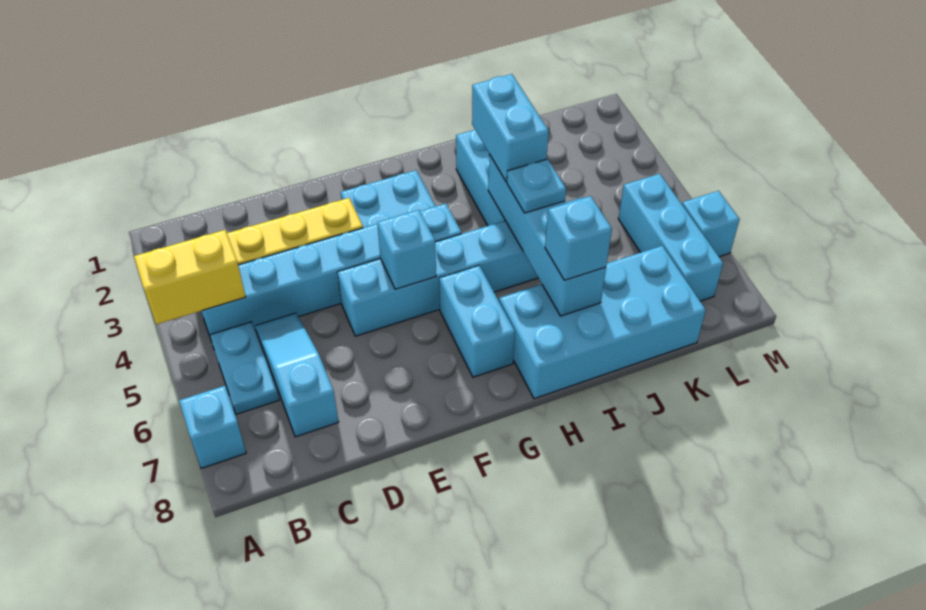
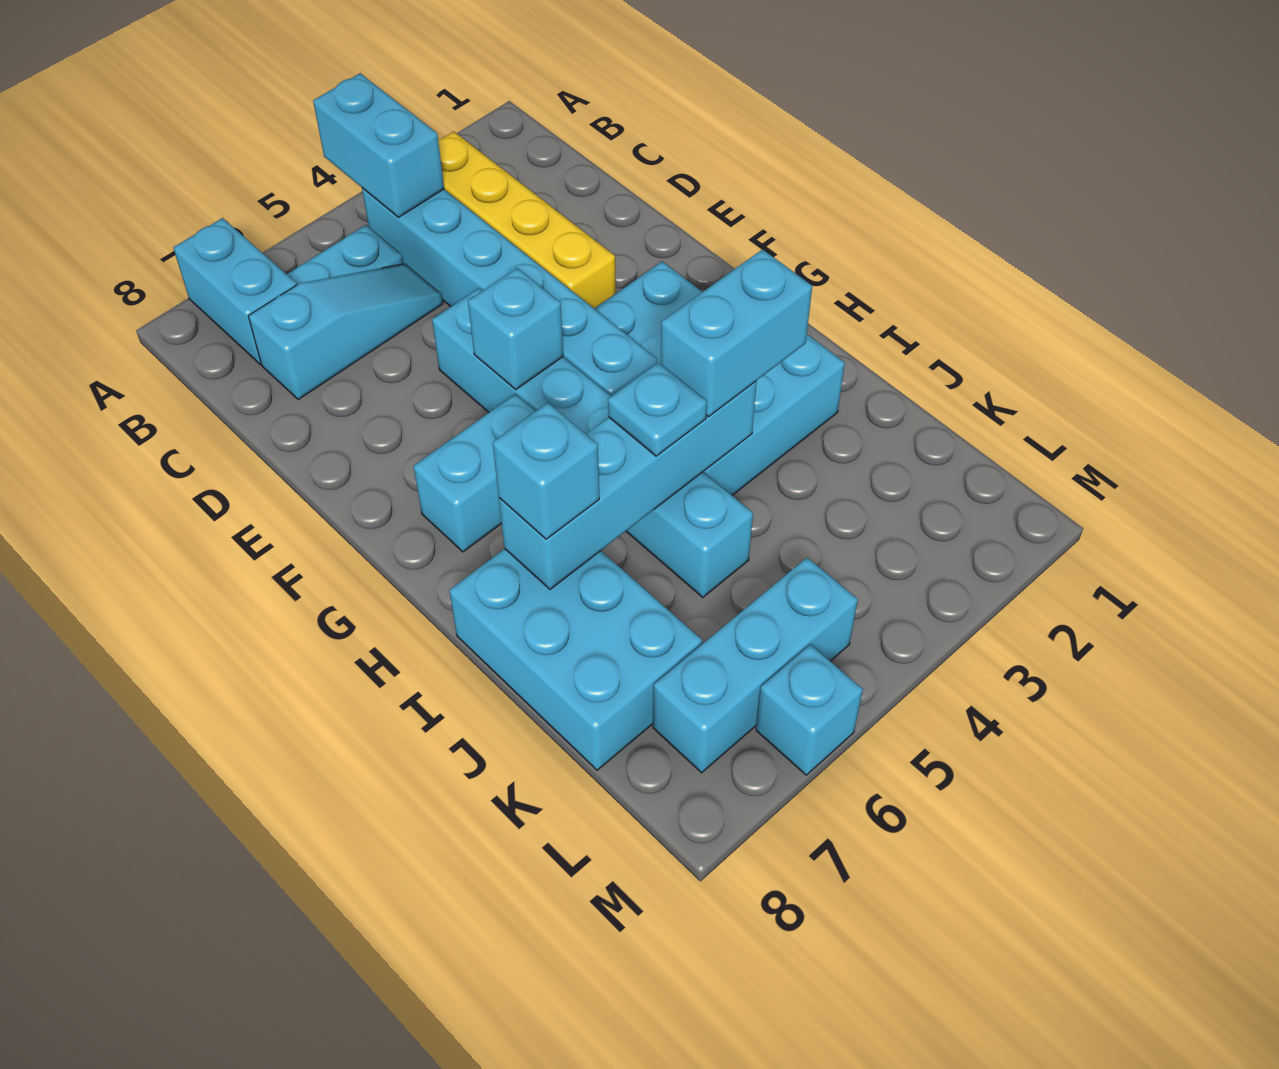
yellow 1x2 brick [134,230,246,324] -> cyan 1x2 brick [313,73,444,217]
cyan 1x1 brick [179,386,246,468] -> cyan 1x2 brick [173,218,297,364]
cyan 2x4 brick [499,246,706,399] -> cyan 2x3 brick [449,549,702,770]

